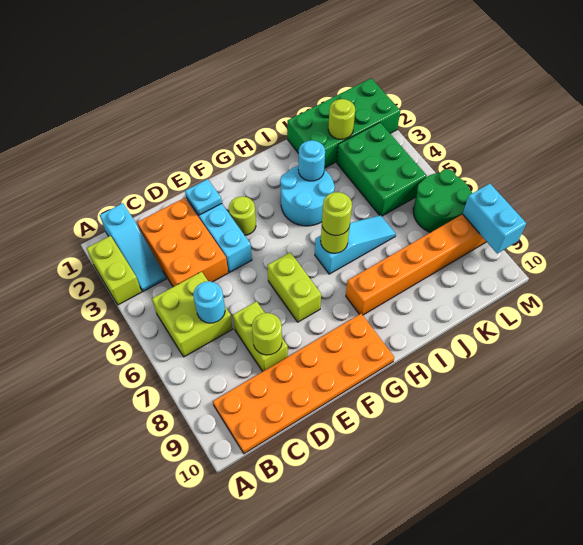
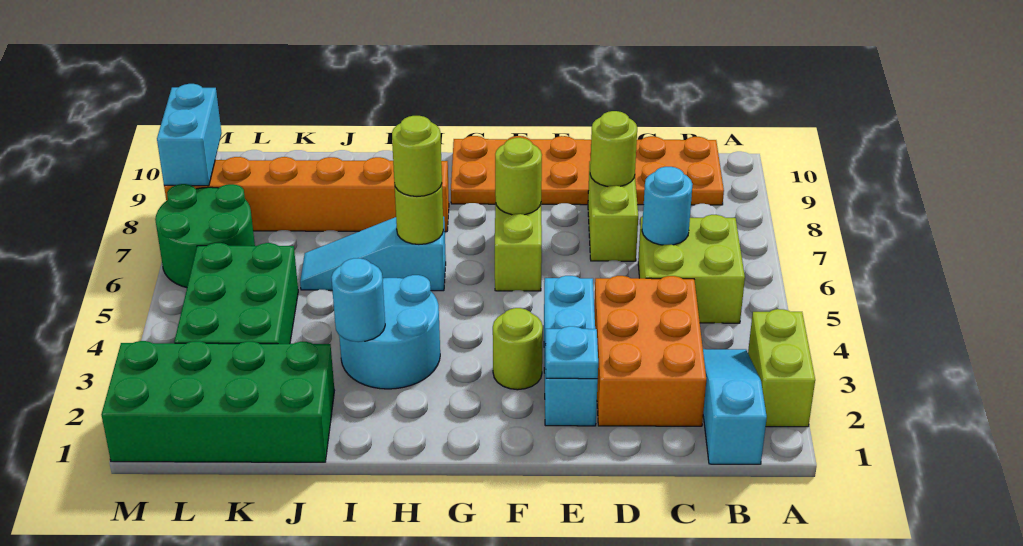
lime 1x1 round brick [328,99,355,139] -> lime 1x1 round brick moved to [495,138,542,215]

